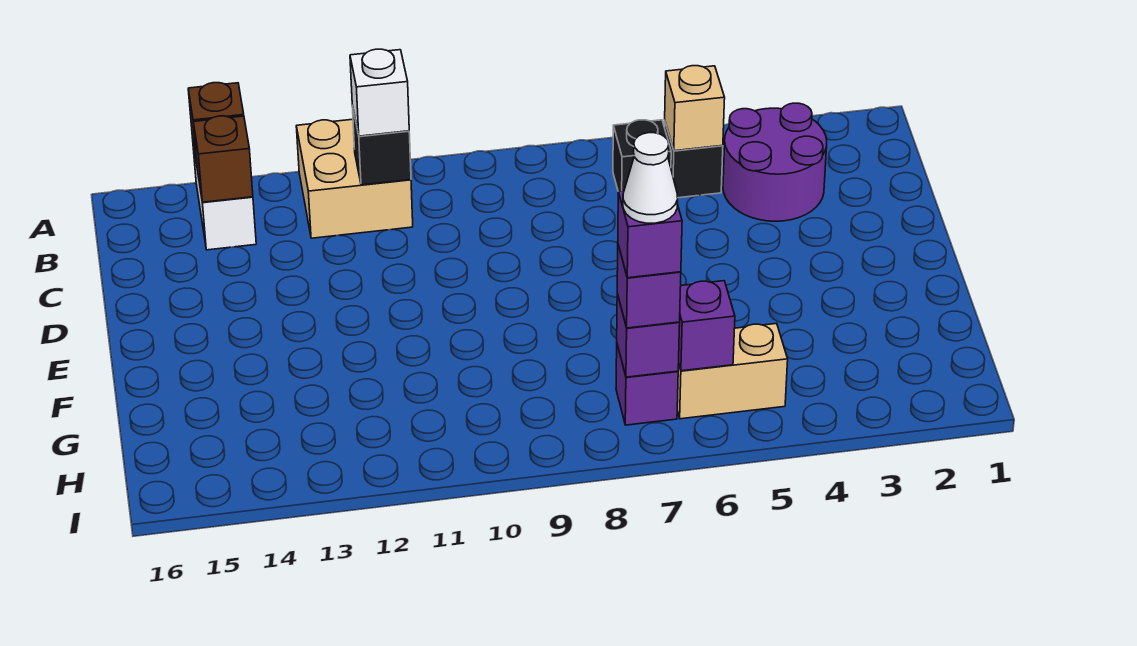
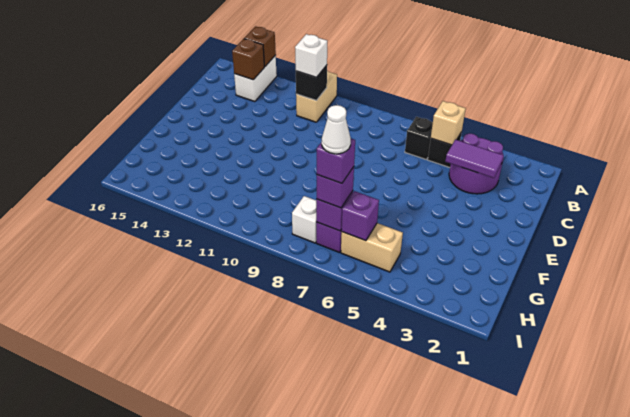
tan 2x2 brick [296,119,413,238] -> tan 1x2 brick [296,71,337,122]
none -> purple 1x2 tile [445,140,504,178]
none -> white 1x1 brick [292,196,316,243]

